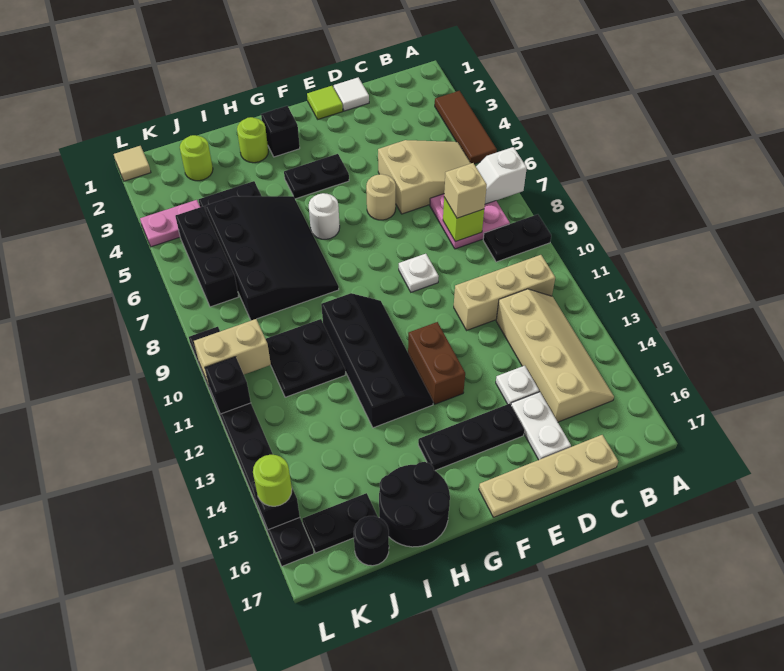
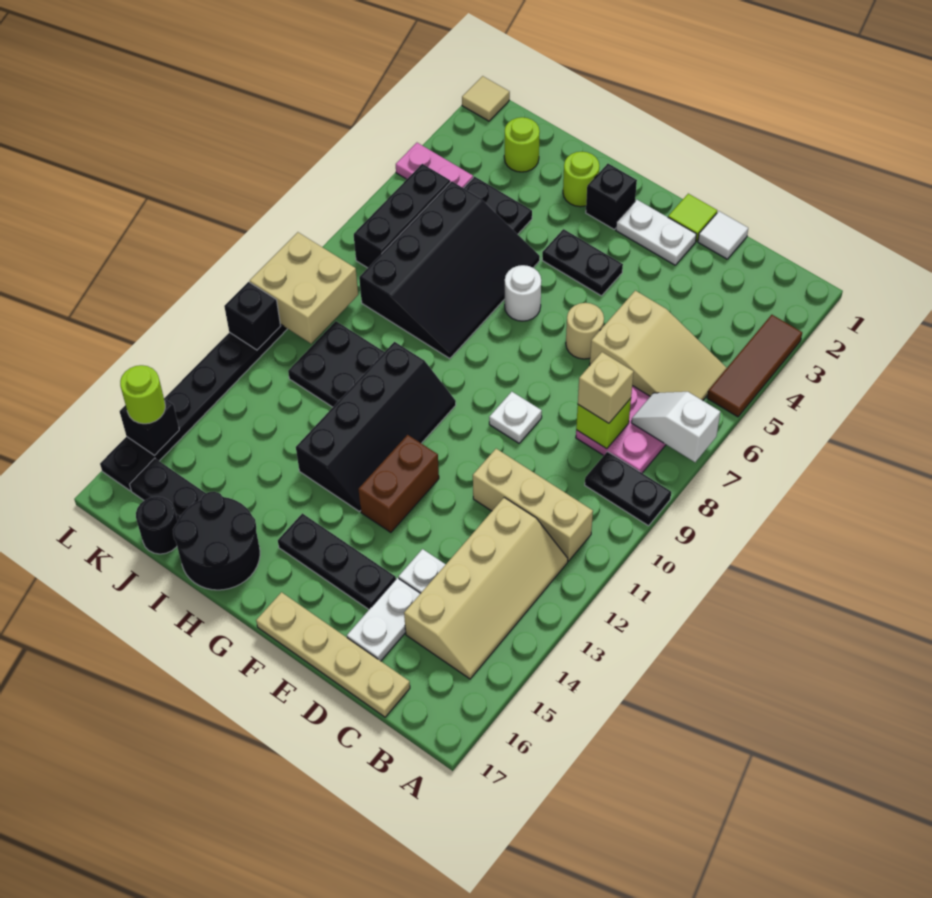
none -> white 1x2 plate [616,200,696,265]
tan 1x2 brick [194,319,271,385] -> tan 2x2 brick [250,232,358,343]

